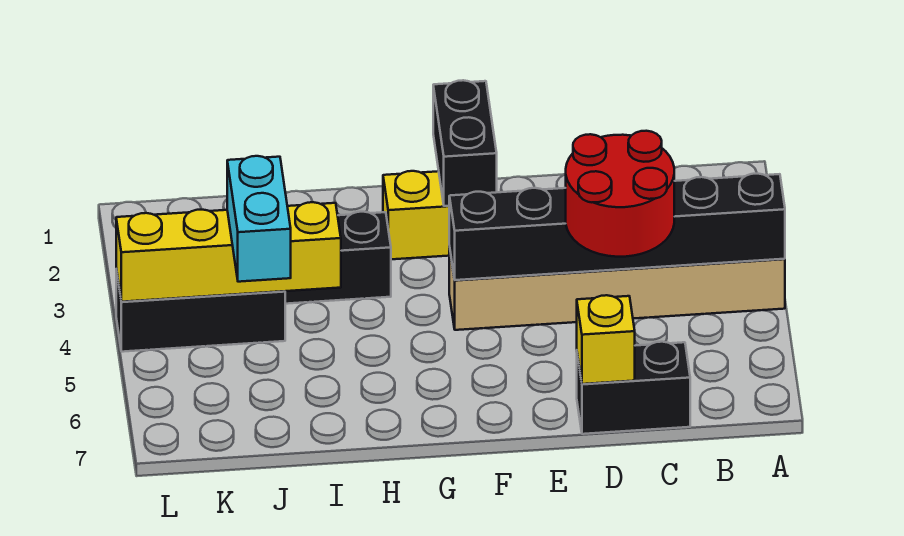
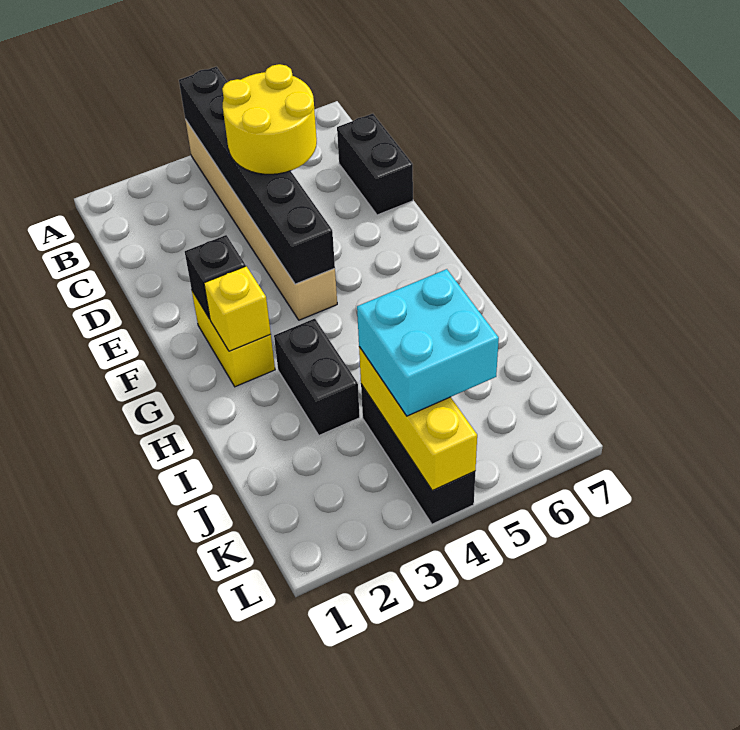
red 2x2 round brick [566,131,674,257] -> yellow 2x2 round brick [222,64,317,174]
yellow 1x1 brick [577,295,635,384] -> yellow 1x1 brick moved to [204,266,271,351]
black 1x2 brick [433,80,497,206] -> black 1x1 brick [185,235,246,319]
yellow 1x4 brick [116,202,341,302] -> yellow 1x3 brick [359,347,477,491]
cyan 1x2 brick [227,156,291,282] -> cyan 2x2 brick [357,269,499,416]

